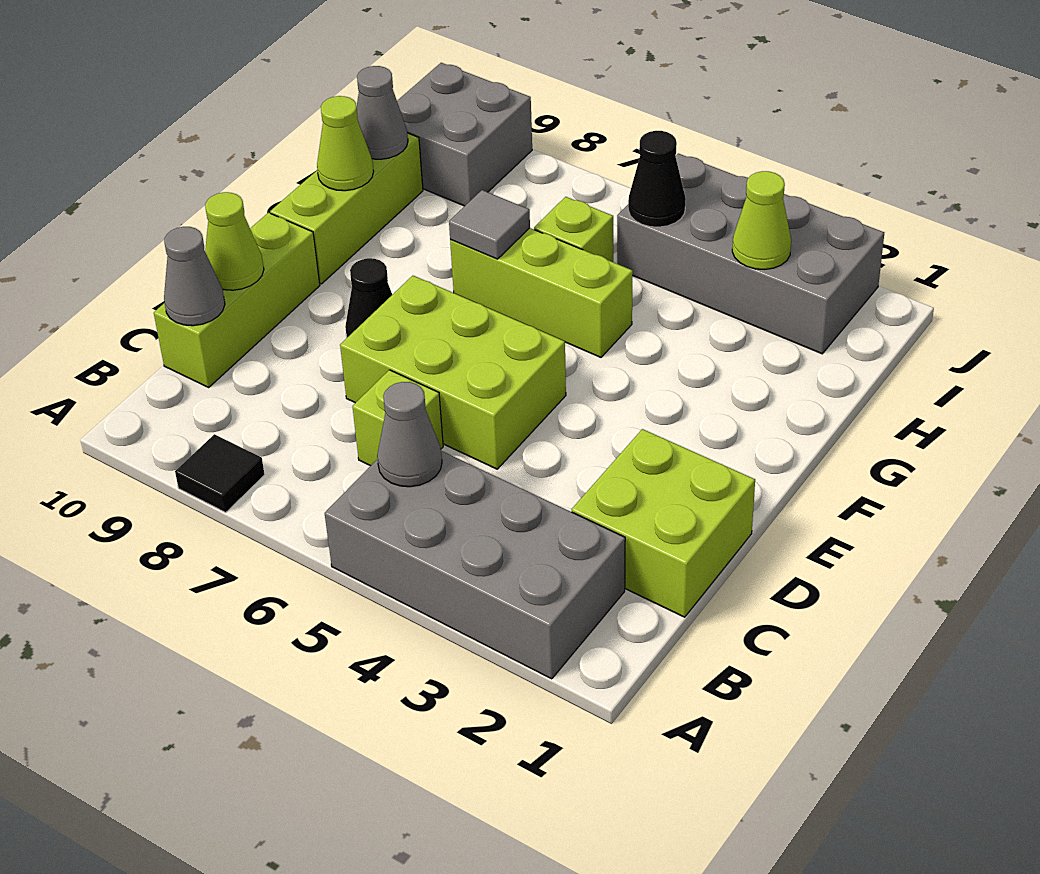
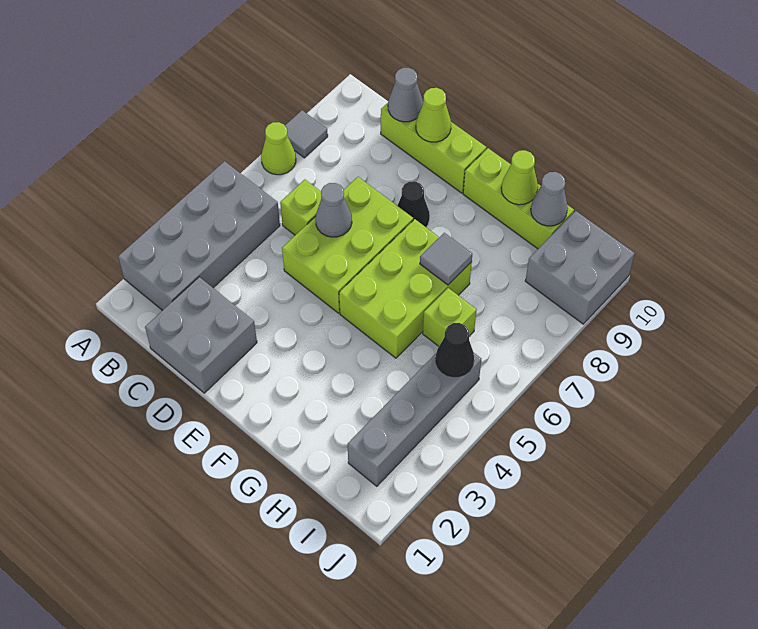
black 1x1 tile [175,434,265,512] -> grey 1x1 tile [285,110,328,158]
grey 1x1 cone [377,382,442,487] -> grey 1x1 cone moved to [316,183,352,237]
lime 2x2 brick [572,429,755,617] -> grey 2x2 brick [145,277,257,393]
lime 1x3 brick [450,228,633,357] -> lime 2x3 brick [339,219,472,358]
grey 2x4 brick [617,153,884,354] -> grey 1x4 brick [348,353,481,486]
lime 1x1 cone [732,171,791,269] -> lime 1x1 cone moved to [261,122,296,175]

